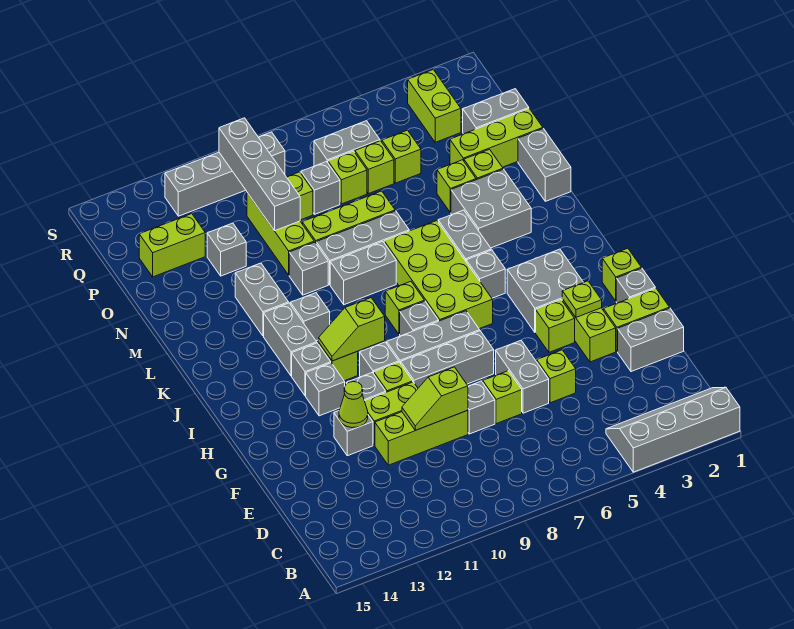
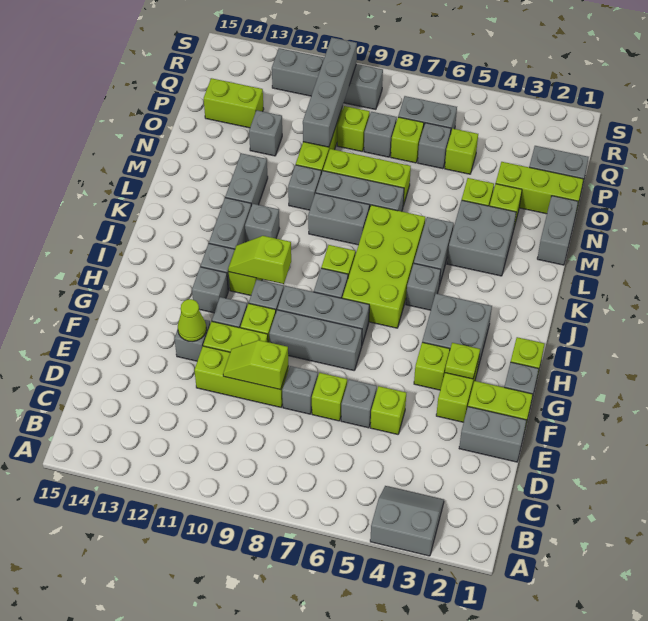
grey 2x4 slope [606,387,740,472] -> grey 2x2 slope [370,486,444,556]
grey 1x2 brick [496,340,549,413] -> grey 1x1 brick [341,379,377,428]
lime 1x1 brick [355,141,394,194] -> grey 1x1 brick [418,123,451,169]
lime 1x2 brick [408,70,461,142] -> none

